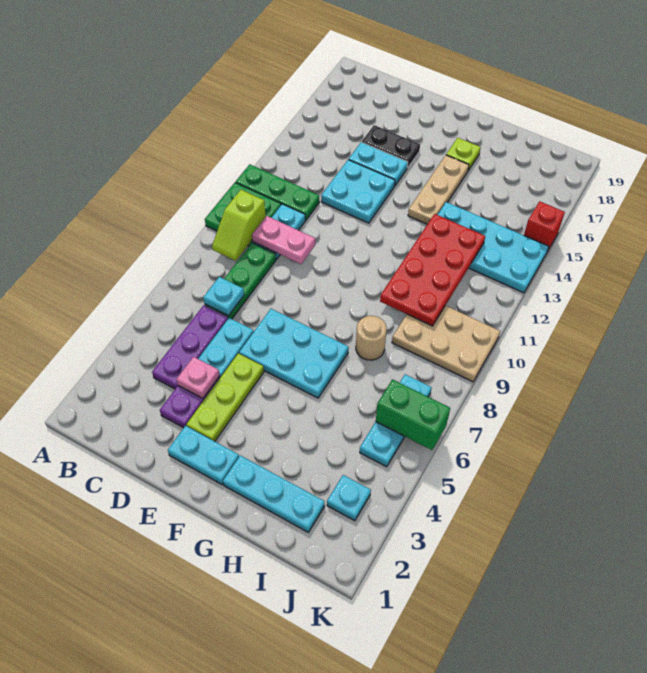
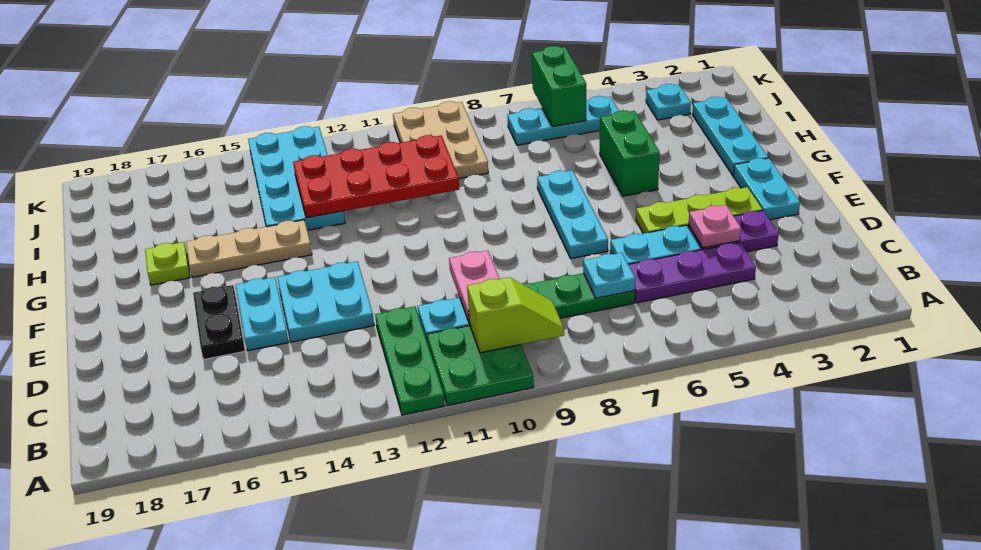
cyan 2x3 plate [239,309,349,398] -> cyan 1x3 plate [537,170,608,258]
none -> green 1x2 brick [600,110,660,196]
tan 1x1 round brick [356,316,387,360] -> none
red 1x1 brick [524,201,565,252] -> none

